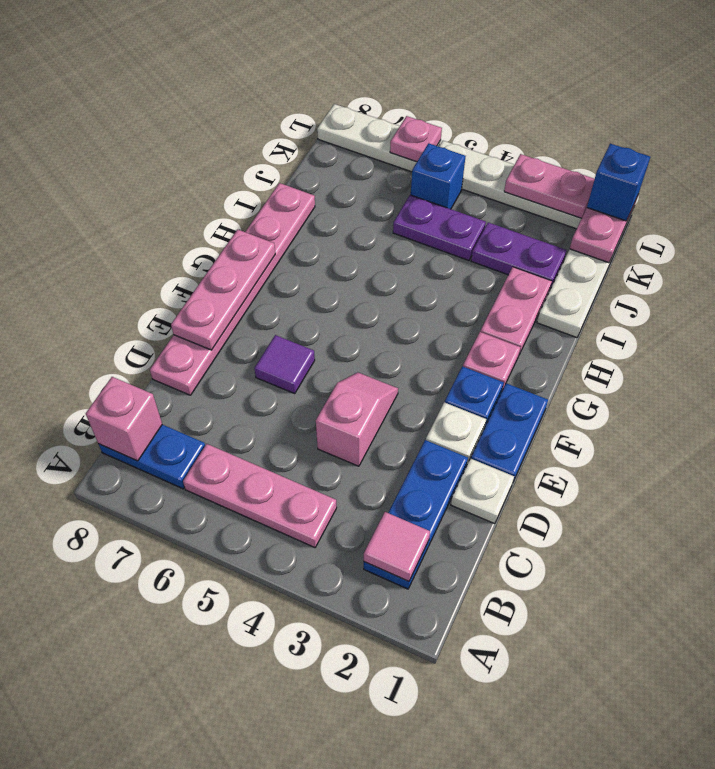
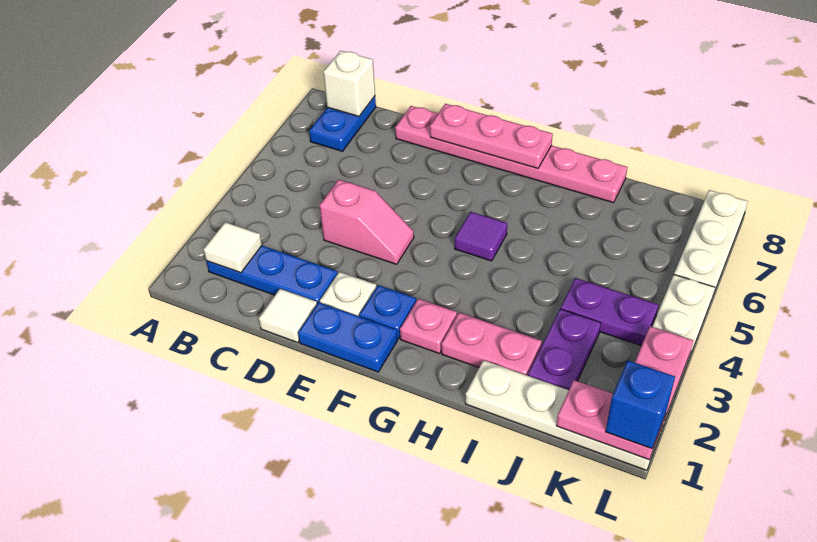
pink 1x1 tile [364,512,430,581] -> white 1x1 tile [203,222,262,273]
pink 1x3 plate [183,444,337,548] -> none
pink 1x1 brick [86,377,162,461] -> white 1x1 brick [323,51,375,116]
white 1x1 plate [451,458,514,524] -> white 1x1 tile [259,289,317,342]
purple 1x1 tile [254,335,315,393] -> purple 1x1 tile moved to [455,212,507,261]
purple 1x2 plate [393,195,486,260] -> purple 1x2 plate turned to [560,278,658,346]
blue 1x1 brick [411,143,466,209] -> none
pink 1x1 plate [390,116,442,162] -> none

